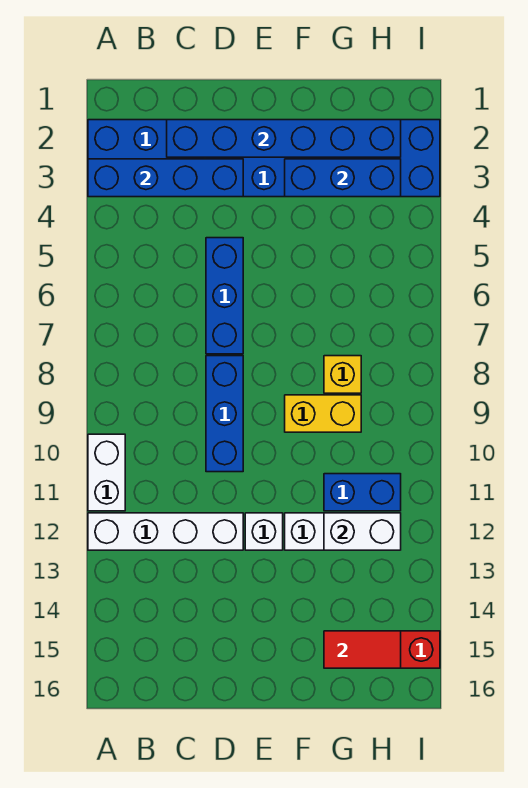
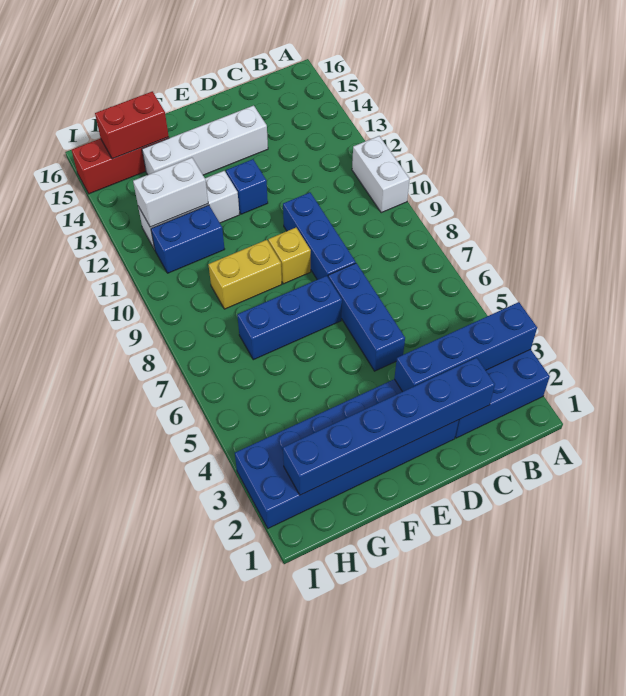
white 1x4 brick [88,513,243,550] -> white 1x4 brick moved to [142,105,268,175]
white 1x1 brick [245,513,283,550] -> blue 1x1 brick [226,159,268,214]
blue 1x3 brick [285,159,401,197] -> blue 1x3 brick moved to [237,276,342,360]
yellow 1x1 brick [324,356,361,393] -> yellow 1x1 brick moved to [268,228,311,284]
red 1x2 tile [324,631,401,668] -> red 1x2 brick [95,91,169,159]

